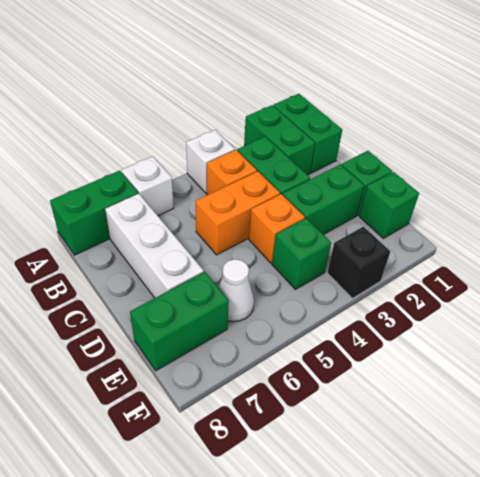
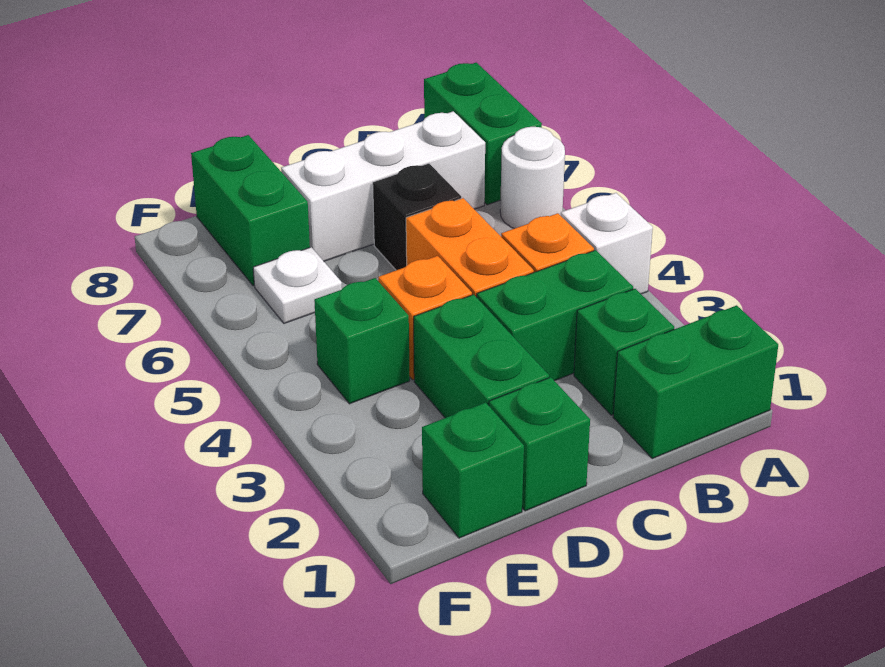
green 1x2 brick [244,105,315,175] -> green 1x1 brick [574,289,674,415]
white 1x1 brick [121,156,174,216] -> white 1x1 round brick [500,127,565,229]
white 1x1 cone [218,259,254,322] -> white 1x1 plate [253,247,342,323]
black 1x1 brick [327,227,390,298] -> black 1x1 brick moved to [373,163,461,270]

